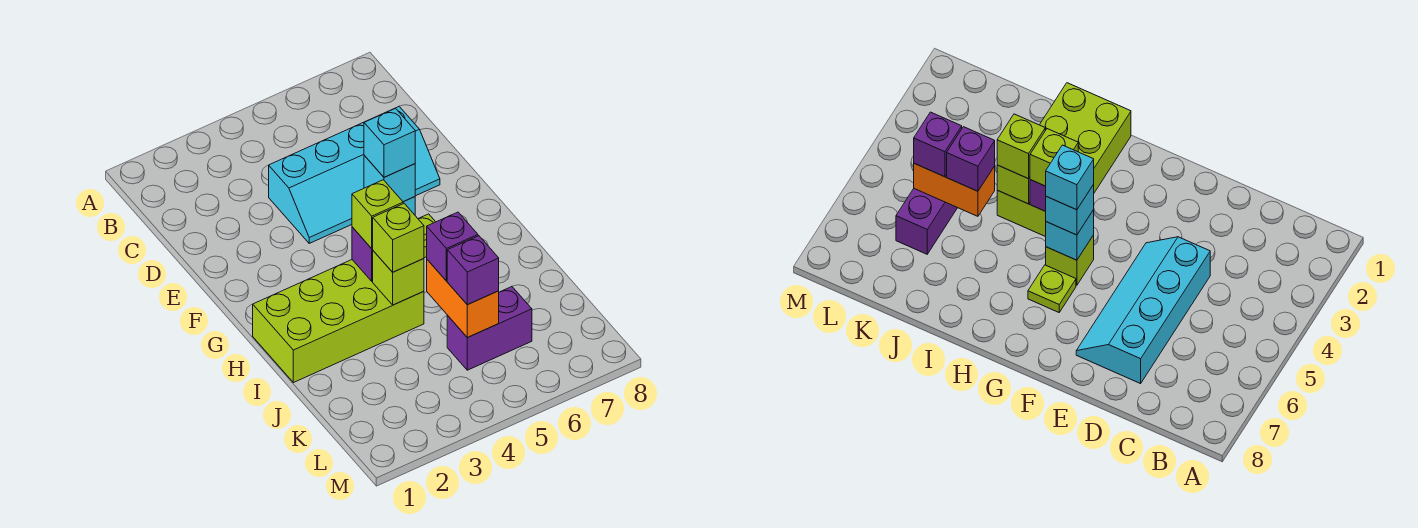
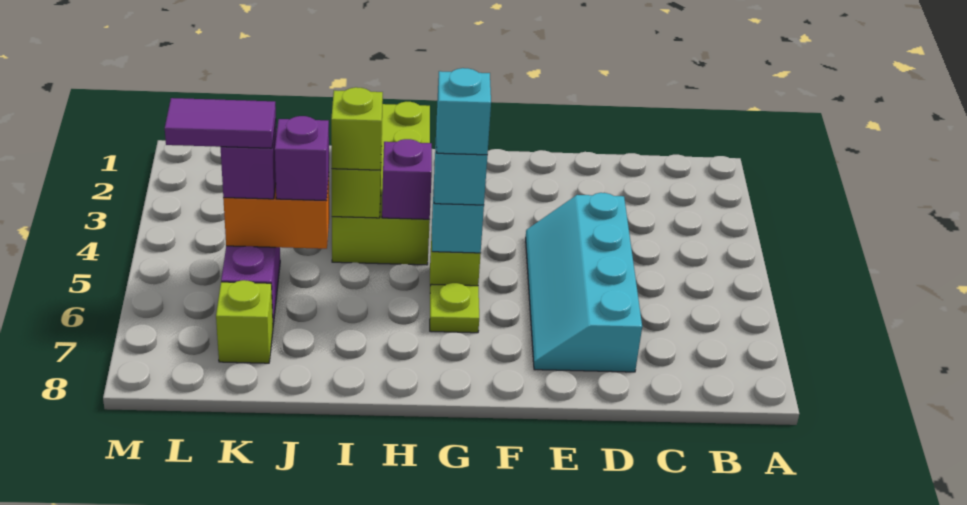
lime 1x1 brick [352,180,403,248] -> lime 1x1 brick moved to [216,280,273,363]
none -> purple 1x2 tile [165,98,276,148]

